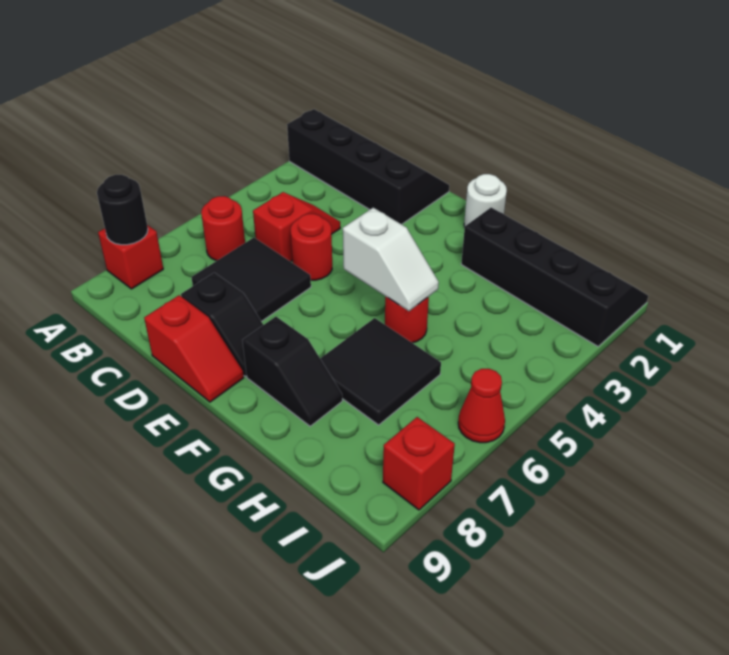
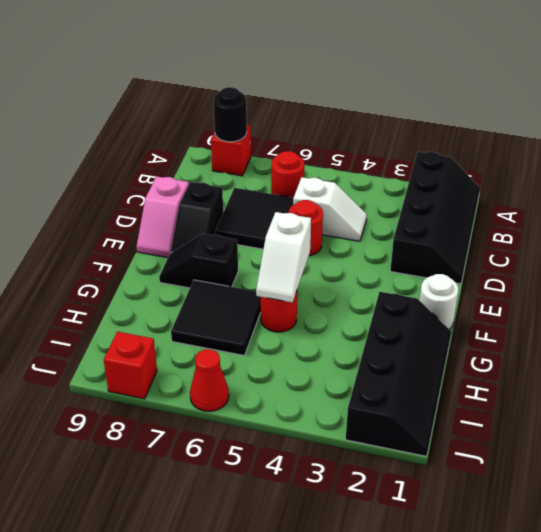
red 1x2 slope [253,192,340,262] -> white 1x2 slope [293,177,367,241]
red 1x2 slope [144,295,244,402] -> pink 1x2 slope [137,177,189,258]
black 1x2 slope [242,317,342,426] -> black 1x2 slope turned to [159,233,238,288]

